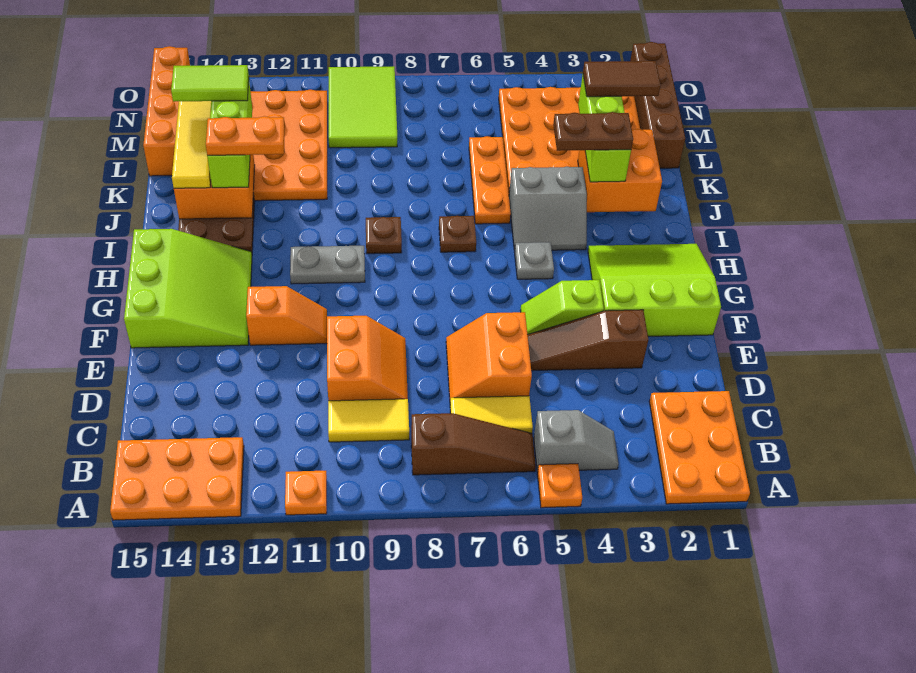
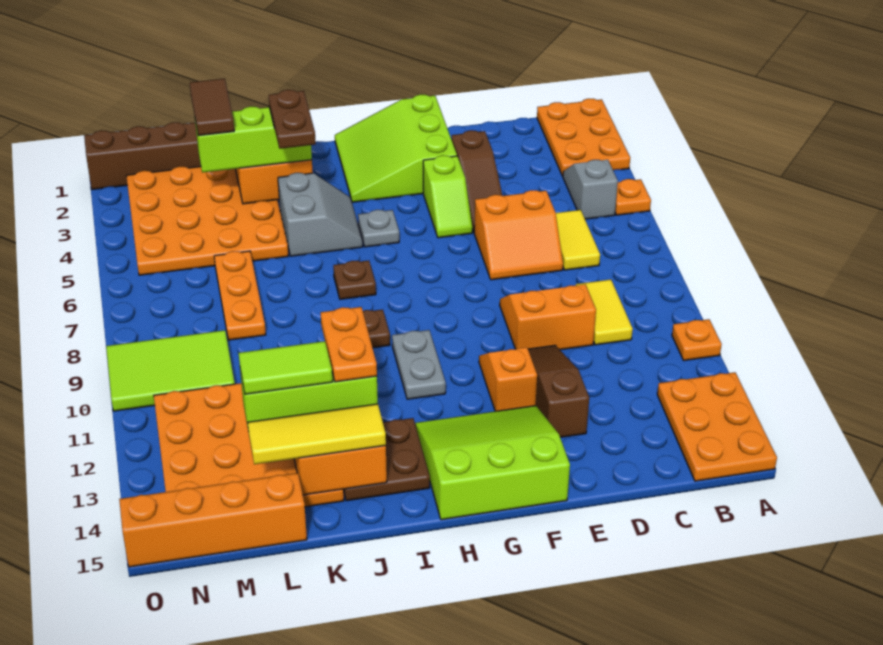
orange 2x3 plate [649,391,750,504] -> orange 2x3 plate turned to [537,99,630,176]
brown 1x3 slope [411,413,536,475] -> brown 1x3 slope moved to [528,345,589,437]
orange 1x3 plate [469,136,511,224] -> orange 1x3 plate turned to [214,251,266,340]
lime 1x2 tile [171,65,249,102] -> lime 1x2 tile turned to [239,341,333,394]

